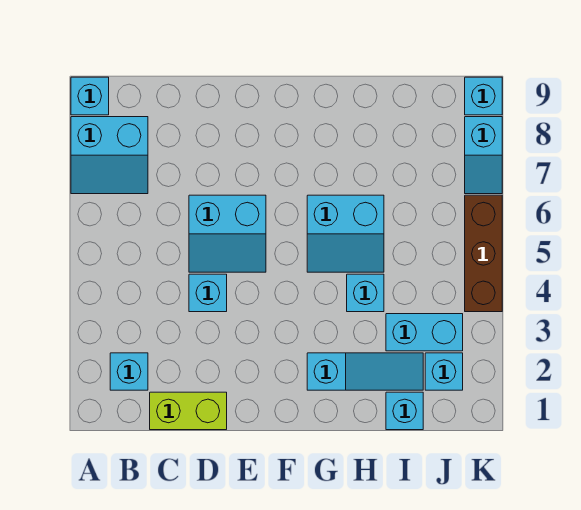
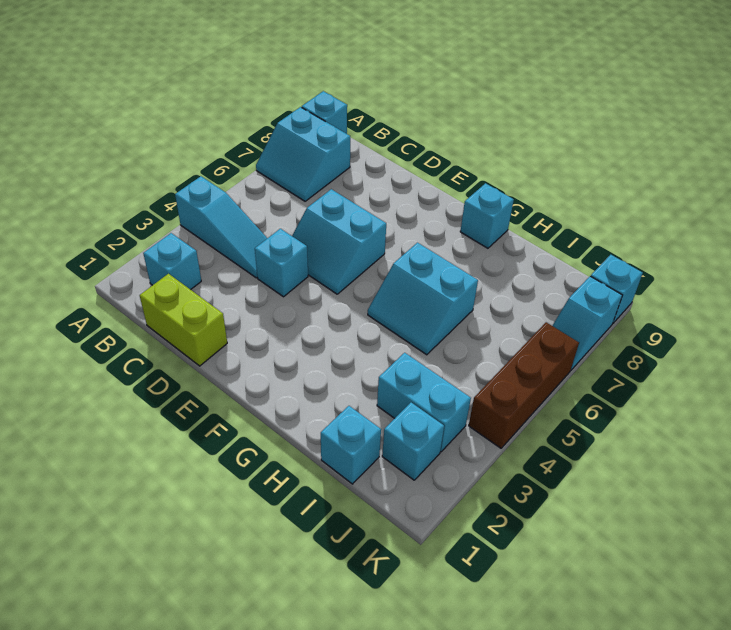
cyan 1x3 slope [307,353,423,390] -> cyan 1x3 slope moved to [175,176,267,278]
cyan 1x1 brick [347,274,384,312] -> cyan 1x1 brick moved to [460,183,514,248]

